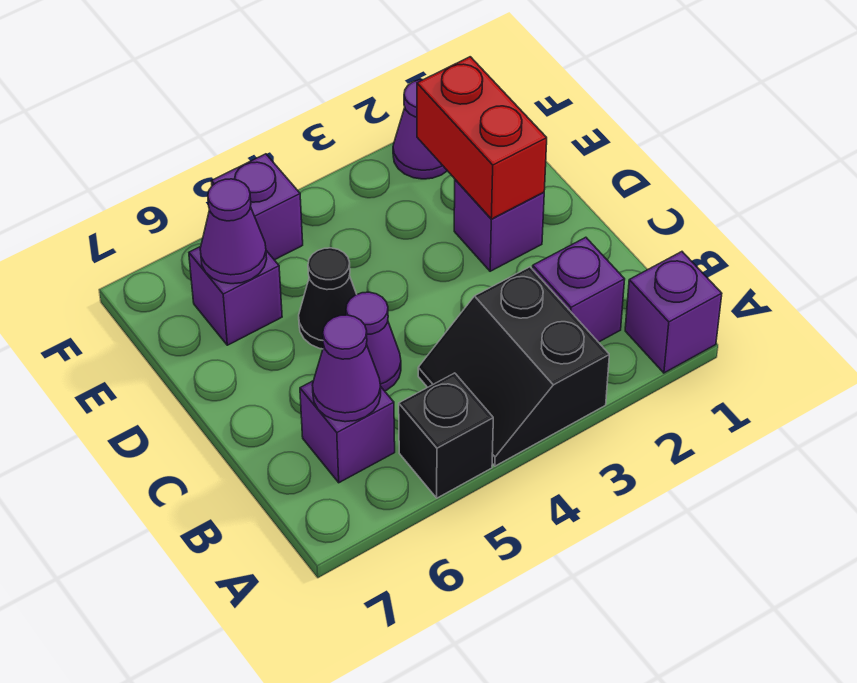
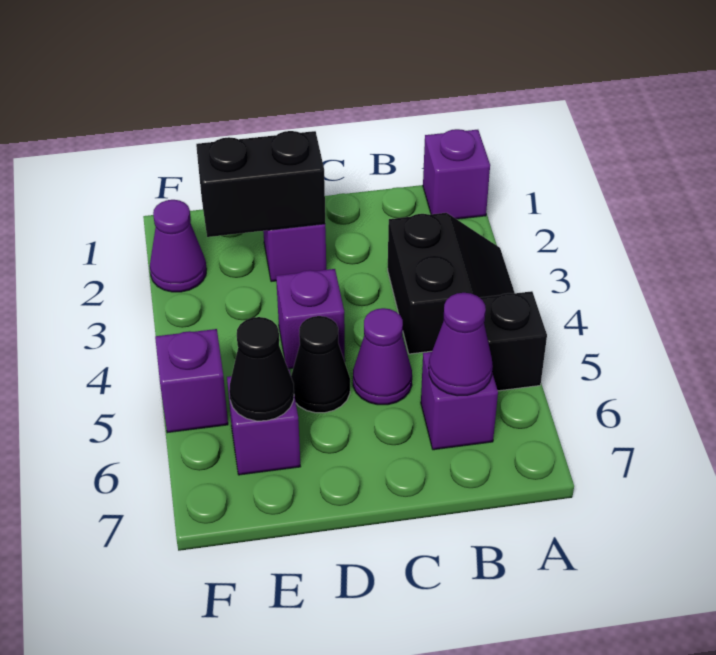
black 2x2 slope [418,267,609,466] -> black 2x2 slope turned to [388,213,515,354]
purple 1x1 brick [533,237,625,342] -> purple 1x1 brick moved to [276,269,345,369]
red 1x2 brick [417,57,547,219] -> black 1x2 brick [196,131,325,237]
purple 1x1 cone [200,179,267,284] -> black 1x1 cone [229,317,294,421]

